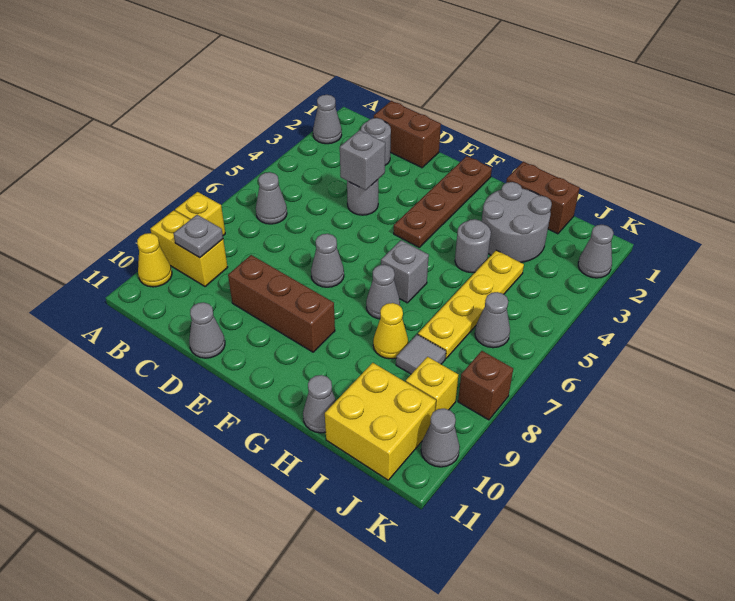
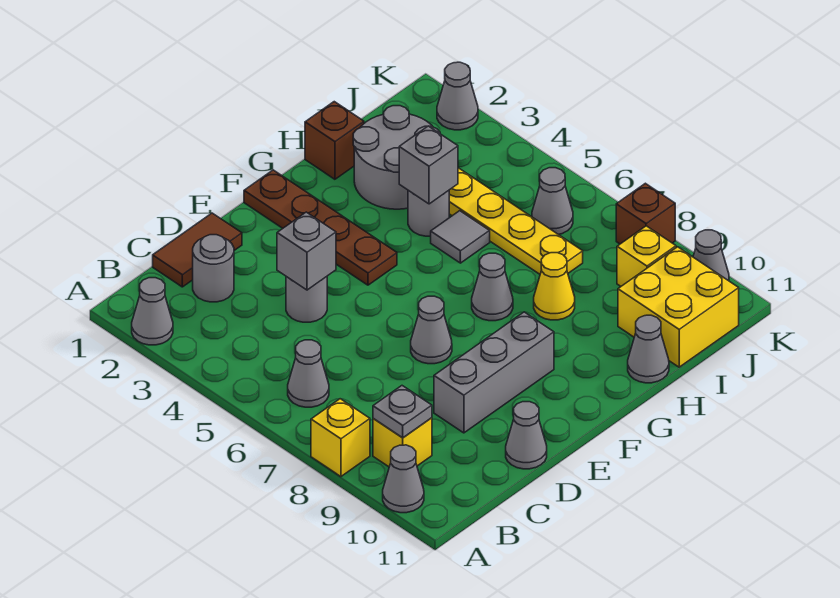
yellow 1x2 brick [150,210,228,287] -> yellow 1x1 brick [373,418,432,467]
yellow 1x1 cone [137,233,172,287] -> grey 1x1 cone [383,445,424,513]
brown 1x2 brick [374,101,441,168] -> brown 1x2 tile [153,213,242,287]
brown 1x3 brick [228,255,335,352] -> grey 1x3 brick [434,312,554,433]
grey 1x1 brick [381,240,429,303] -> grey 1x1 brick moved to [399,126,458,204]
brown 1x2 brick [506,162,580,234] -> brown 1x1 brick [305,102,364,179]
grey 1x1 tile [396,335,446,374] -> grey 1x1 tile moved to [431,211,490,263]

